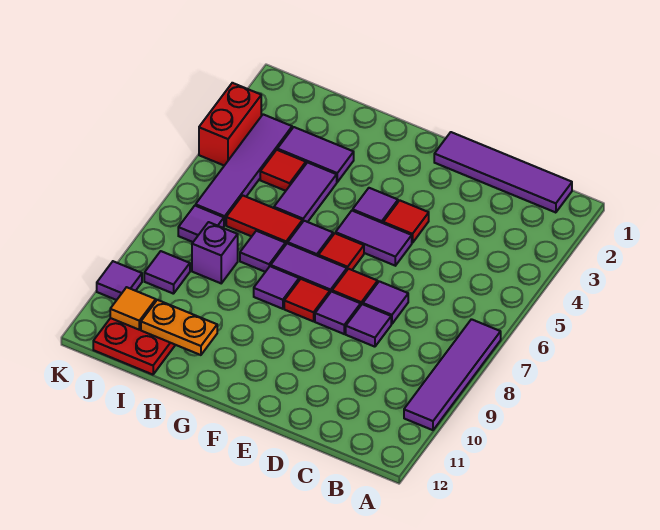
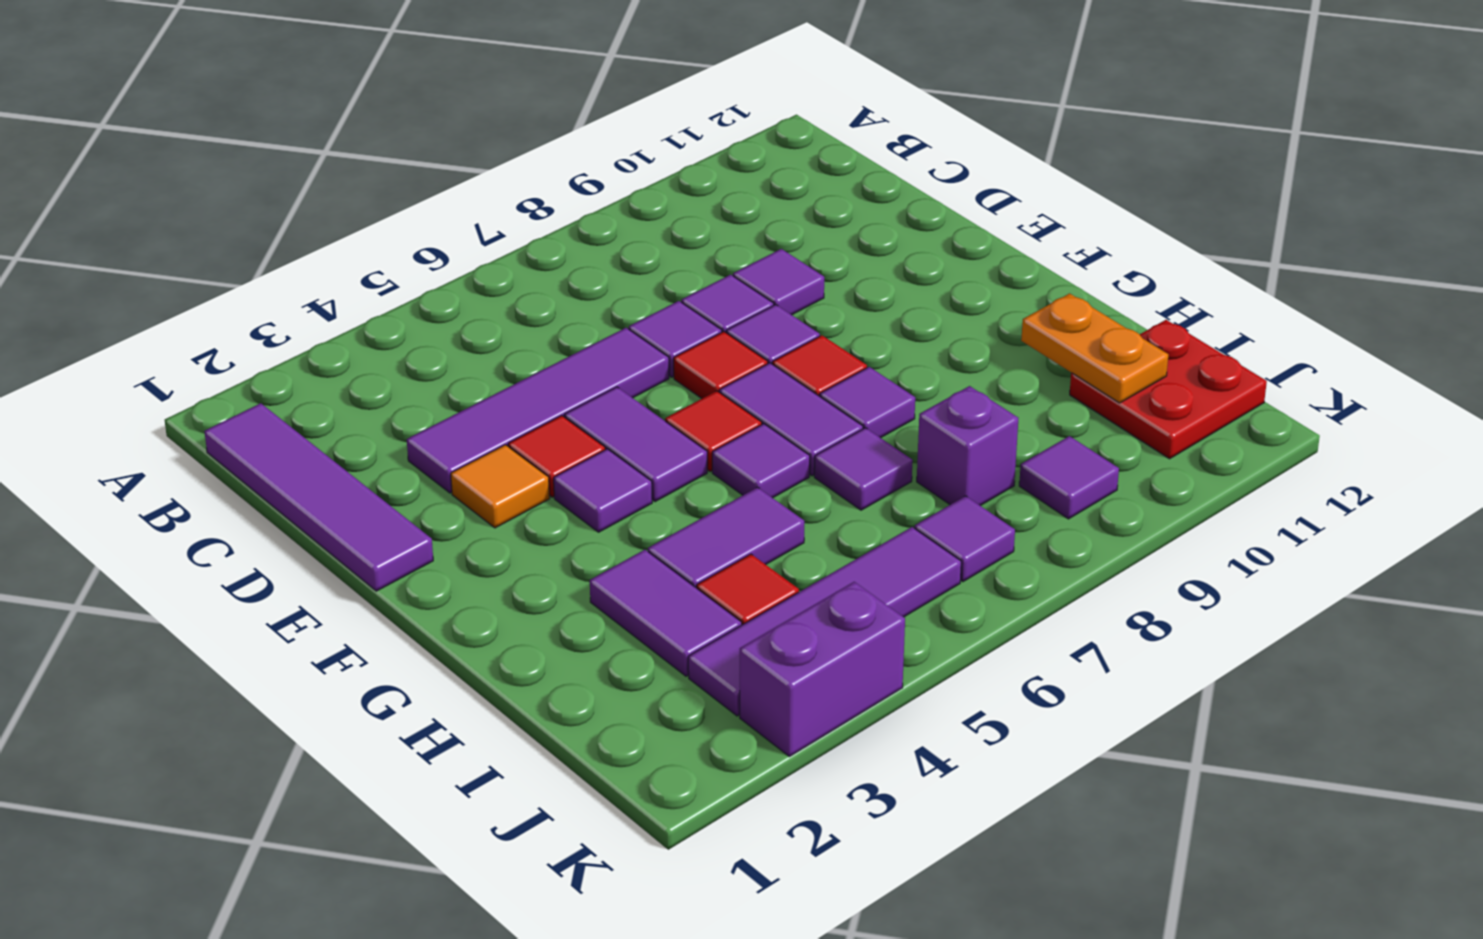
purple 1x4 tile [404,319,501,430] -> purple 1x4 tile moved to [407,328,669,493]
red 1x2 tile [226,195,302,245] -> none
orange 1x1 tile [110,287,156,330] -> orange 1x1 tile moved to [451,445,550,528]
red 1x2 brick [199,83,261,166] -> purple 1x2 brick [740,582,905,757]
purple 1x1 tile [97,261,142,300] -> purple 1x1 tile moved to [733,249,824,315]

